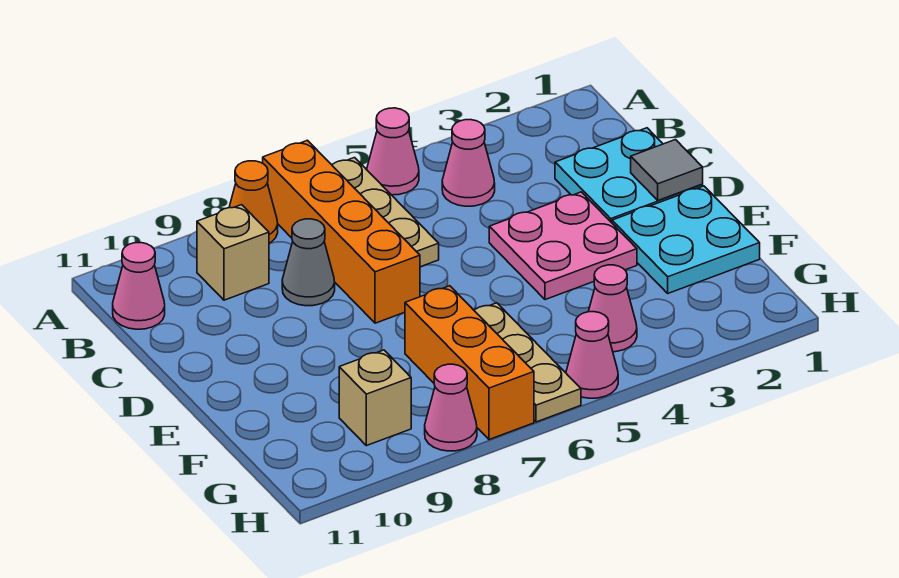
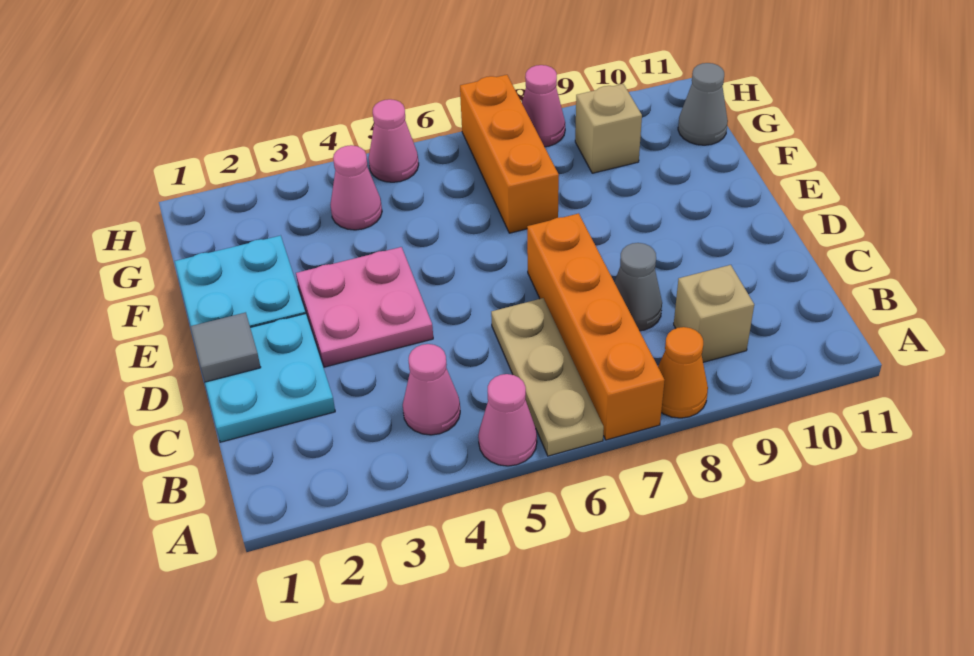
pink 1x1 cone [113,243,165,329] -> none
tan 1x3 plate [474,303,581,422] -> none
none -> grey 1x1 cone [678,63,728,145]

